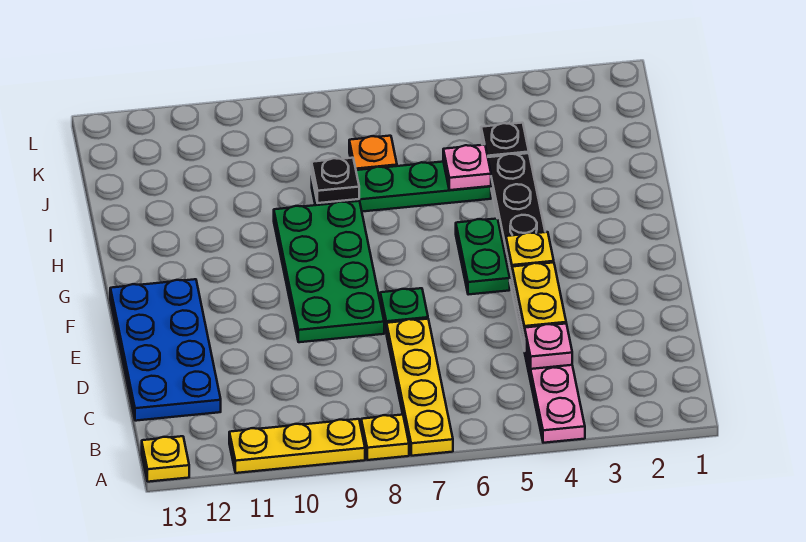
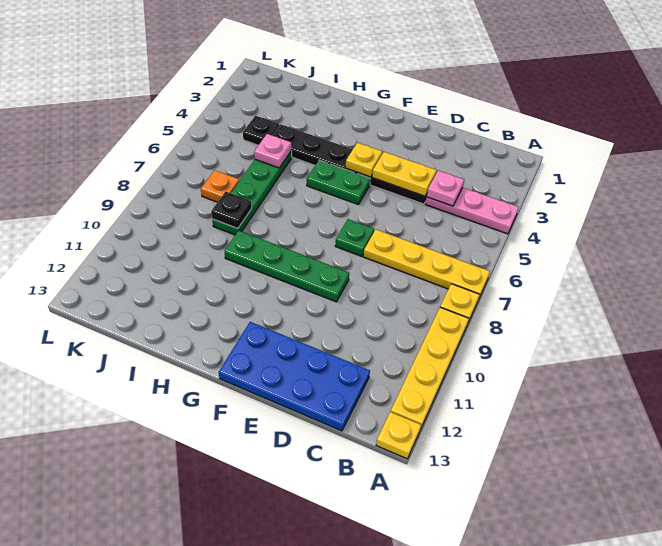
yellow 1x3 plate [229,419,365,473] -> yellow 1x4 plate [391,307,469,428]
green 2x4 plate [274,201,384,342] -> green 1x4 plate [224,231,349,302]

